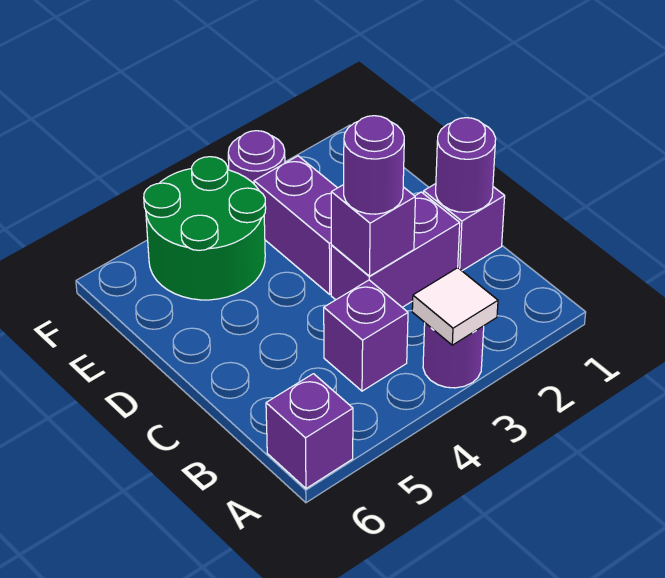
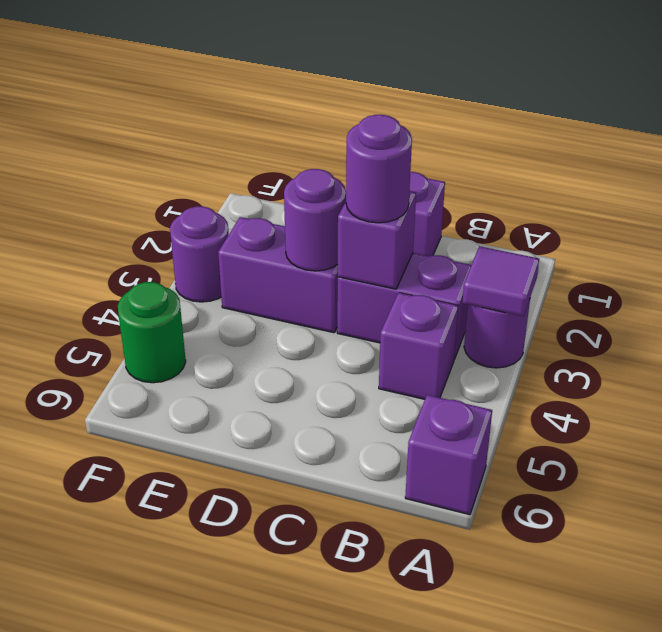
white 1x1 tile [412,268,498,345] -> purple 1x1 tile [462,246,539,316]
purple 1x1 round brick [436,118,496,212] -> purple 1x1 round brick moved to [284,169,346,271]
purple 1x2 brick [331,192,460,307] -> purple 1x2 brick turned to [337,253,471,359]
green 2x2 round brick [144,157,266,300] -> green 1x1 round brick [118,282,186,383]

